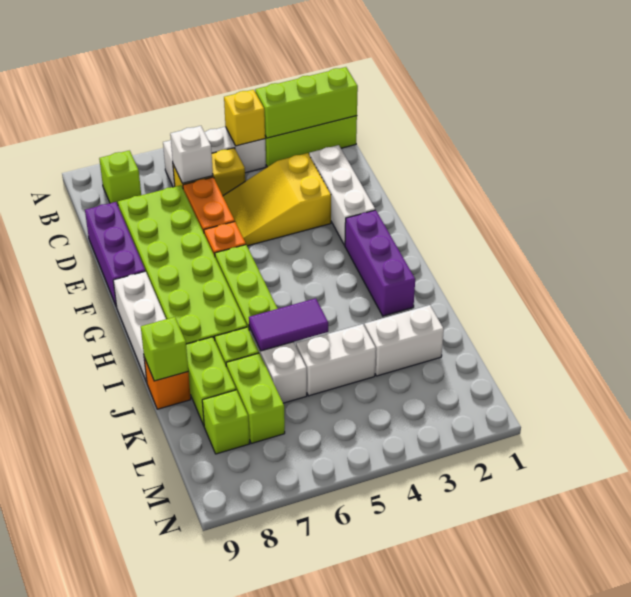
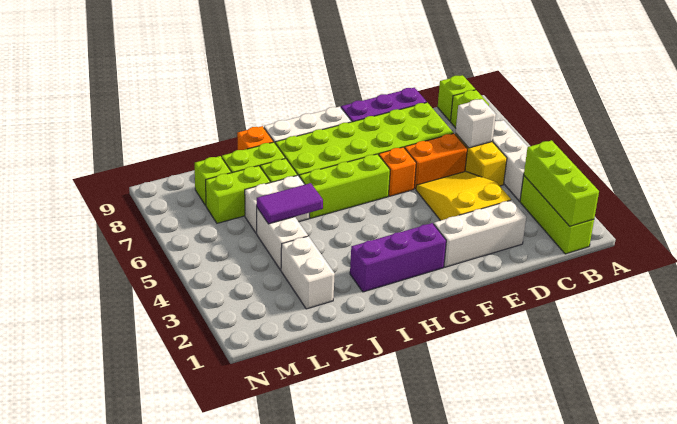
yellow 1x1 brick [224,90,265,146] -> none
purple 1x2 tile [249,298,328,351] -> purple 1x2 tile turned to [257,183,323,224]
lime 1x1 brick [141,317,188,381] -> lime 1x1 brick moved to [438,75,475,121]

